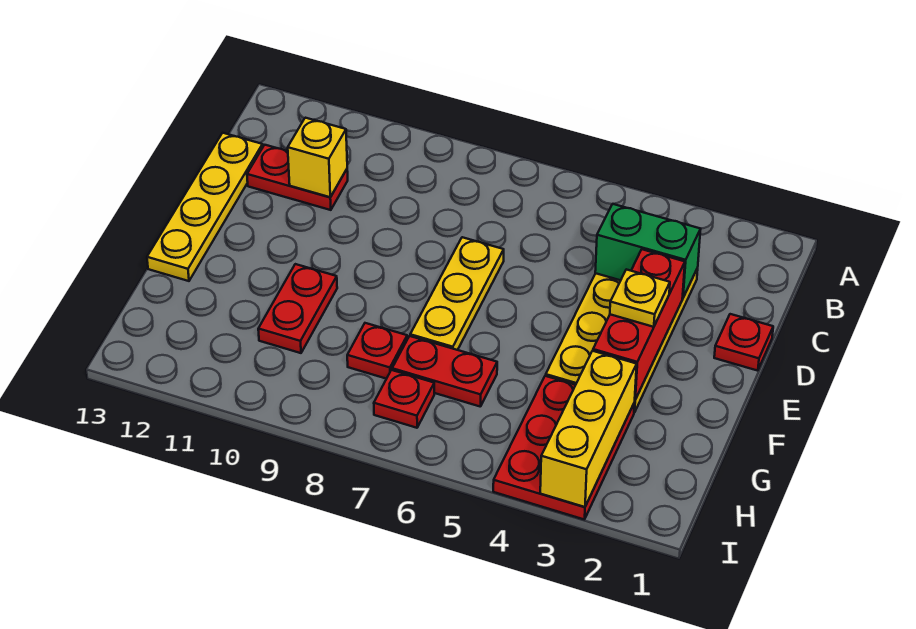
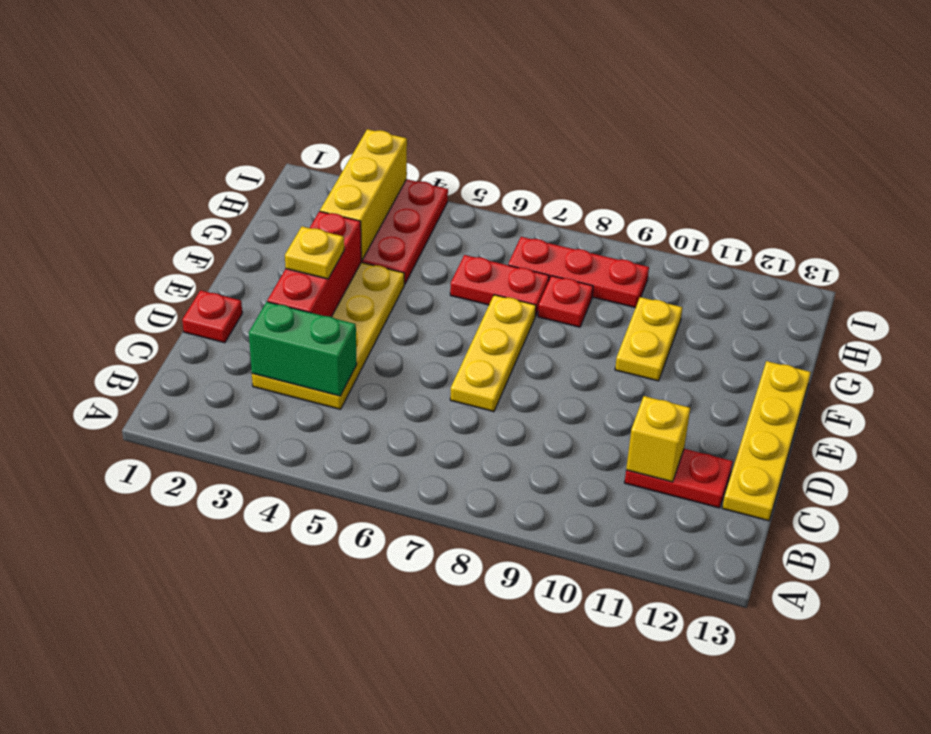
red 1x2 plate [258,264,337,353] -> yellow 1x2 plate [615,297,683,381]
red 1x1 plate [374,370,434,428] -> red 1x3 plate [508,237,649,308]

